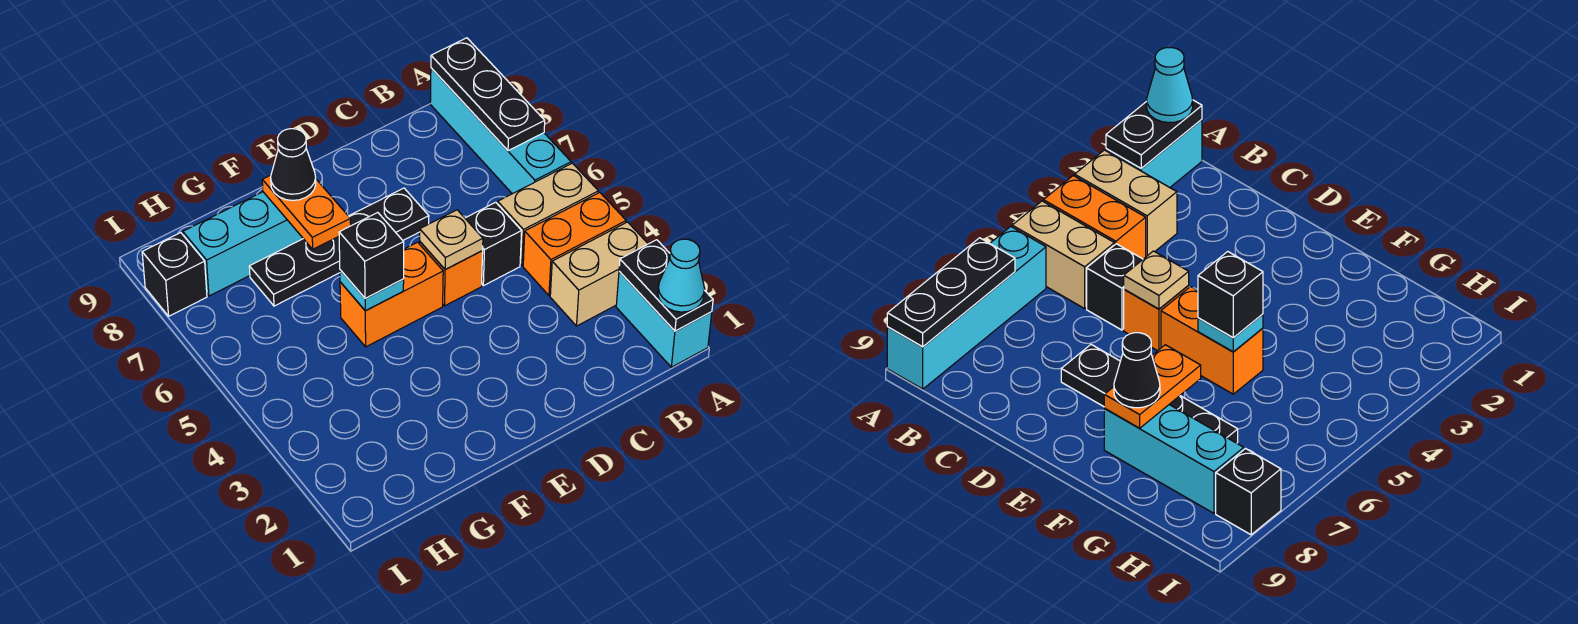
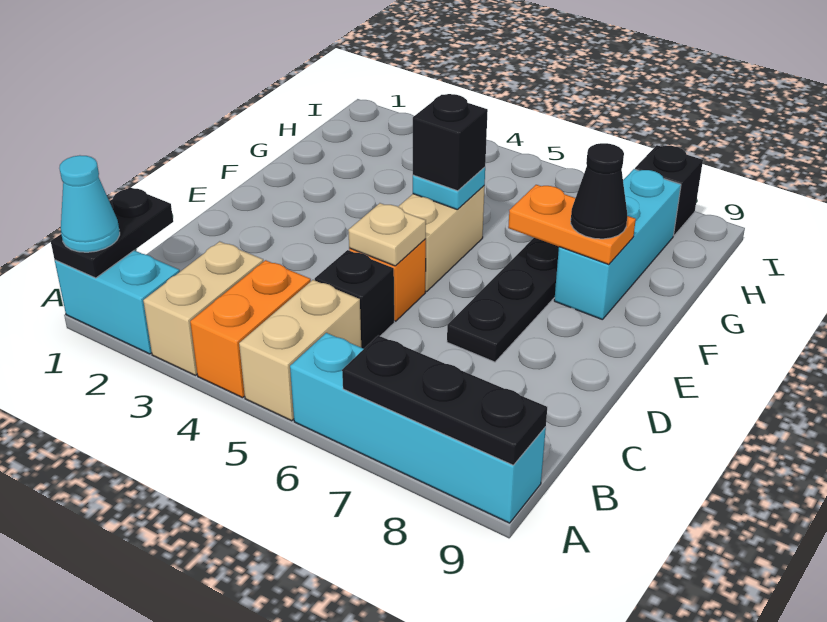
black 1x2 plate [619,240,713,331] -> black 1x2 plate turned to [51,187,173,278]
orange 1x2 brick [340,242,443,347] -> tan 1x2 brick [398,186,485,291]

